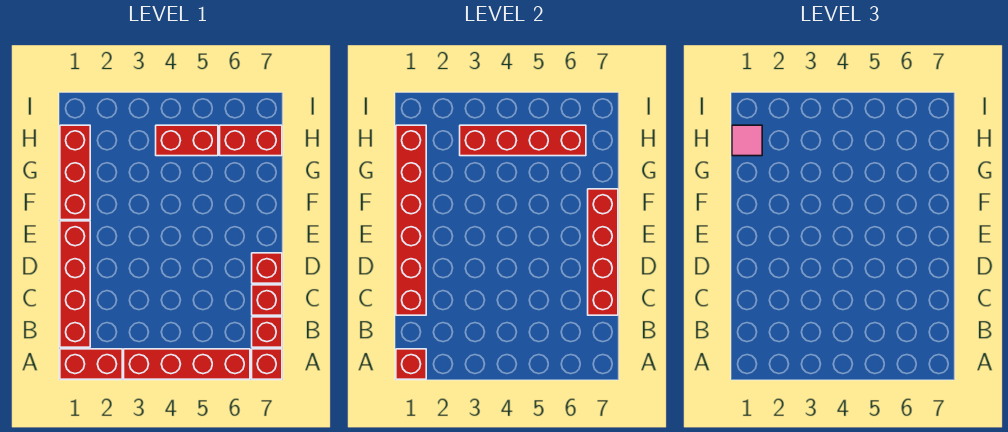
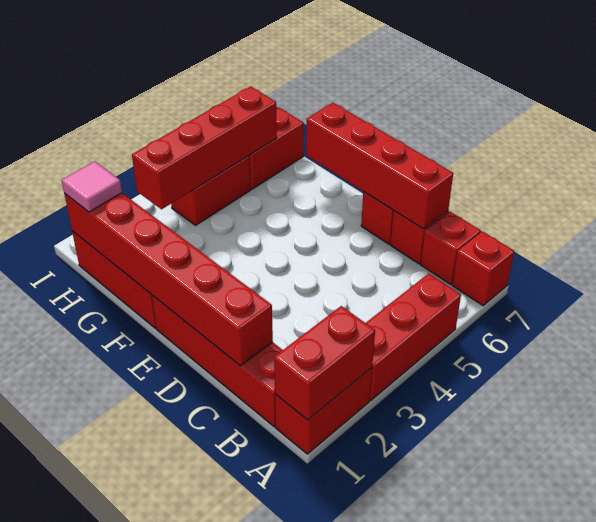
red 1x1 brick [396,349,426,379] -> red 1x2 brick [274,306,375,420]
red 1x4 brick [124,349,250,379] -> red 1x3 brick [366,273,461,400]

